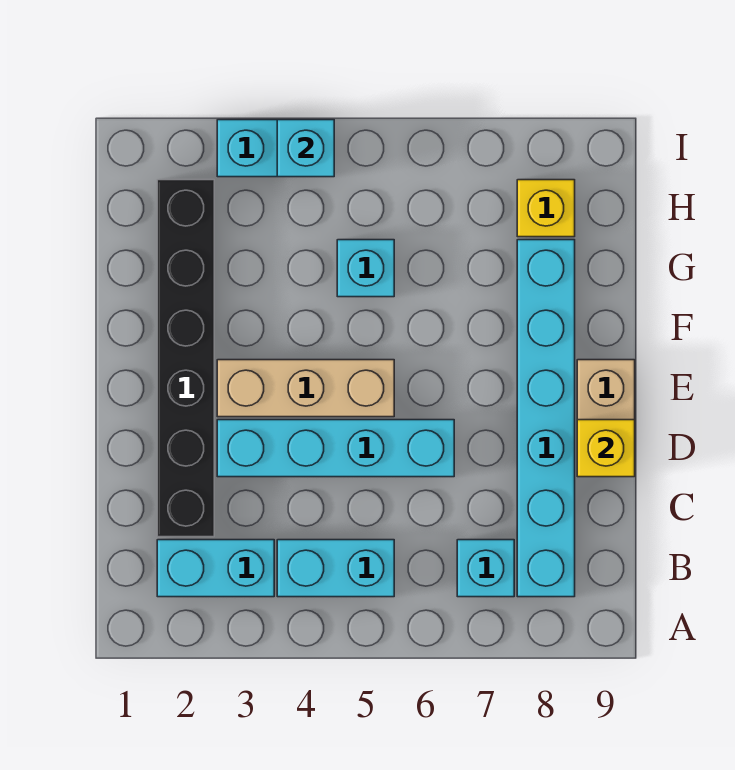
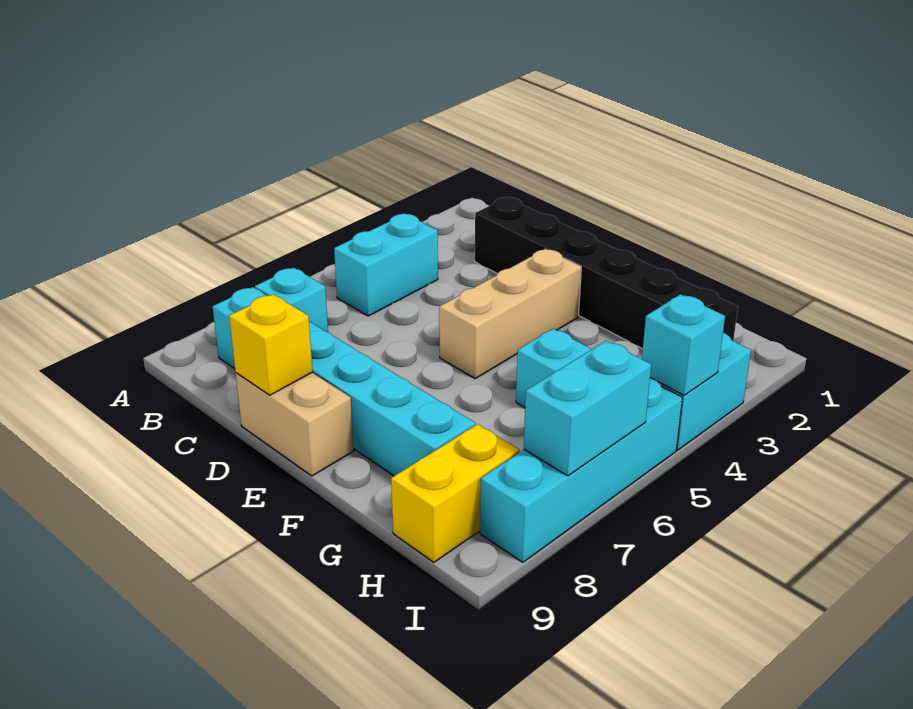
cyan 1x2 brick [157,540,274,597] -> cyan 1x2 brick moved to [524,341,651,476]
cyan 1x4 brick [217,420,454,477] -> cyan 1x4 brick moved to [480,378,682,562]
yellow 1x1 brick [517,180,575,237] -> yellow 1x2 brick [391,424,519,562]

